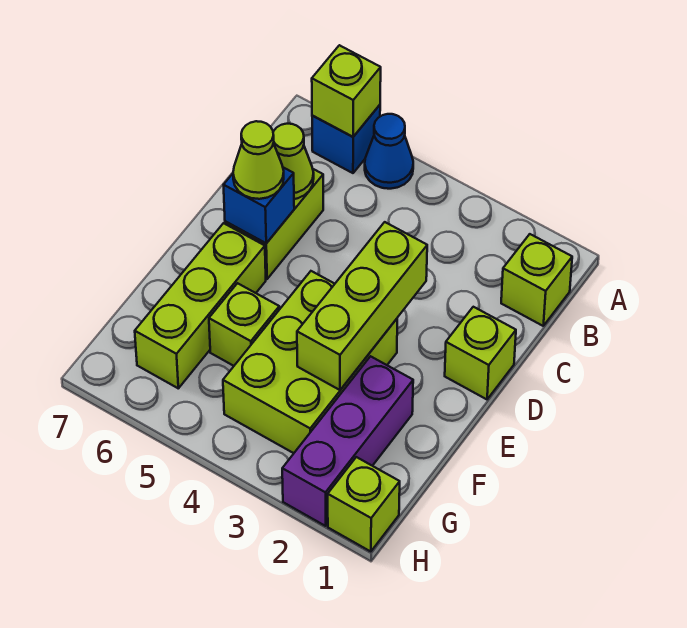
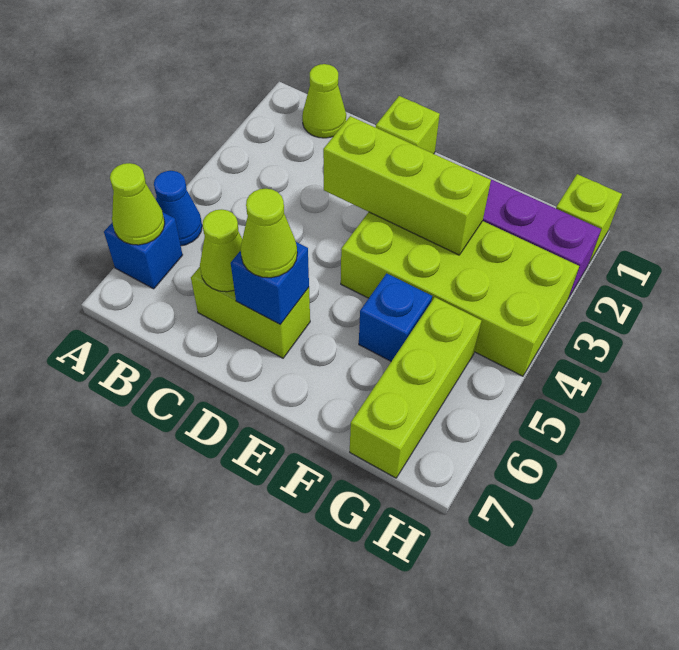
lime 1x1 brick [312,45,381,137] -> lime 1x1 cone [110,163,165,245]
lime 1x1 brick [501,234,572,326] -> lime 1x1 cone [302,64,346,138]
lime 2x3 brick [223,271,397,453] -> lime 2x4 brick [341,212,579,376]
lime 1x3 brick [135,223,266,388] -> lime 1x3 brick turned to [350,297,482,478]
lime 1x1 brick [209,283,279,366] -> blue 1x1 brick [359,274,432,361]

